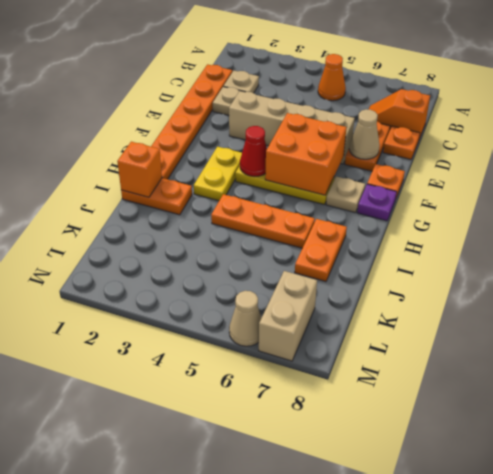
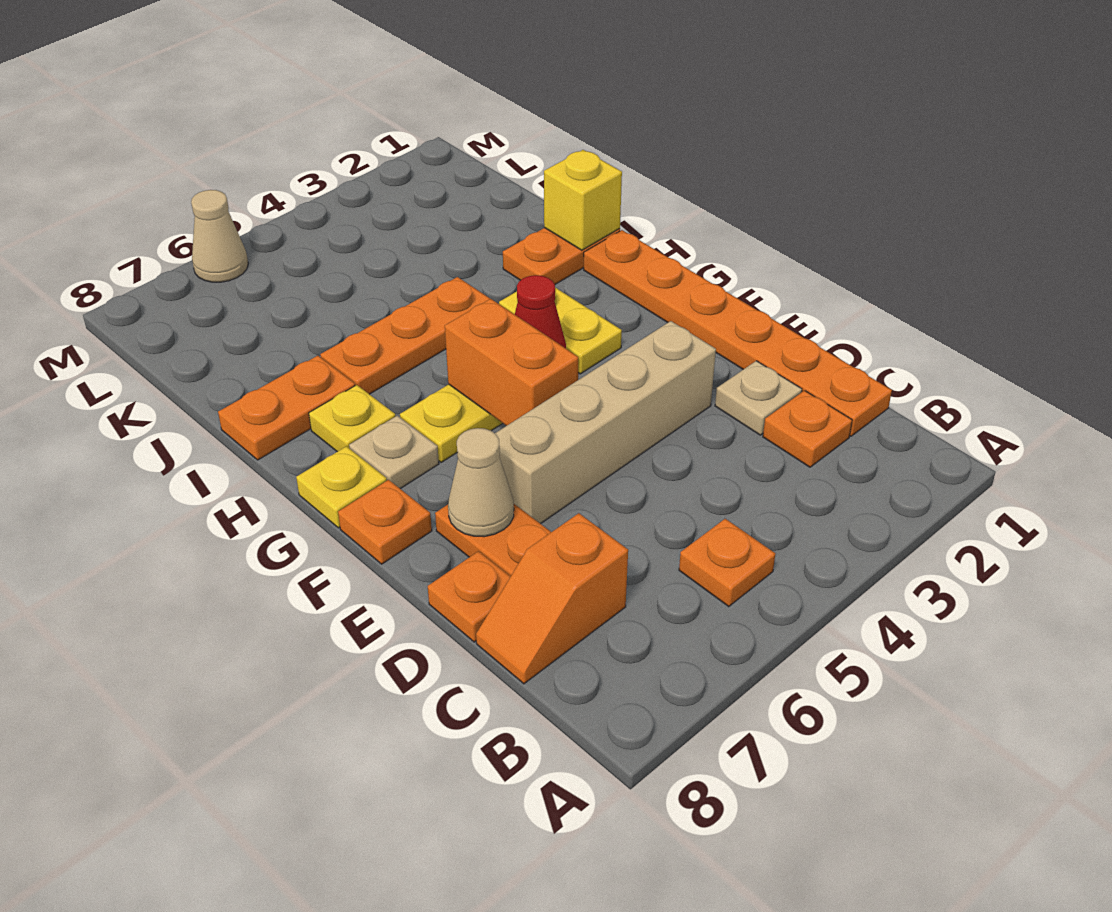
orange 1x1 cone [318,54,346,101] -> orange 1x1 plate [679,519,775,607]
tan 1x1 plate [224,71,259,93] -> orange 1x1 plate [763,391,852,467]
orange 1x2 slope [368,89,430,139] -> orange 1x2 slope turned to [476,513,628,684]
orange 2x2 brick [265,113,347,195] -> orange 1x2 brick [445,299,578,426]
purple 1x1 plate [357,184,397,221] -> yellow 1x1 plate [296,446,387,528]
none -> yellow 1x1 plate [309,385,396,452]
orange 1x1 brick [117,142,162,197] -> yellow 1x1 brick [544,150,622,250]
orange 1x2 plate [295,219,347,282] -> orange 1x2 plate turned to [218,356,355,460]
tan 1x2 brick [259,271,317,361] -> none

